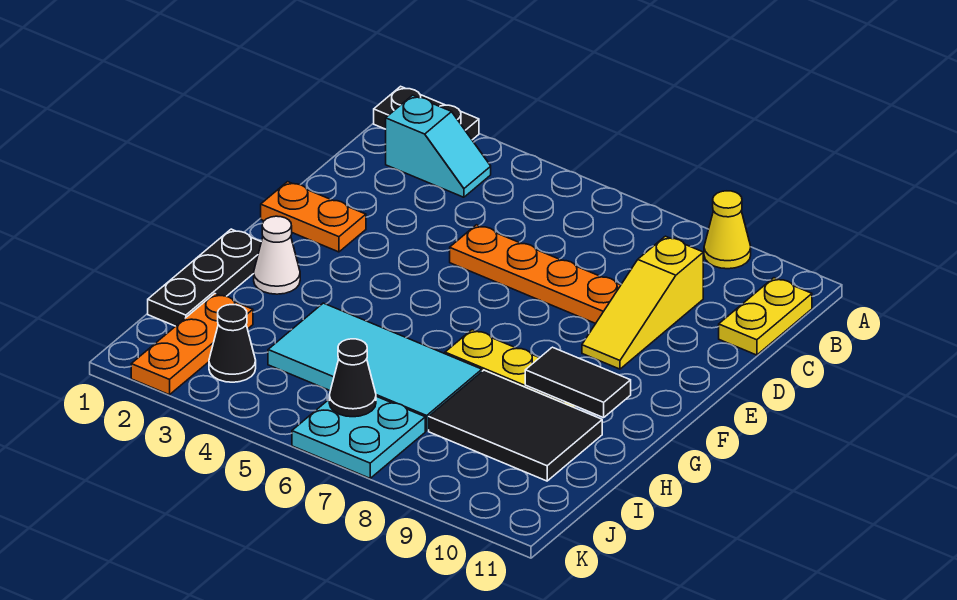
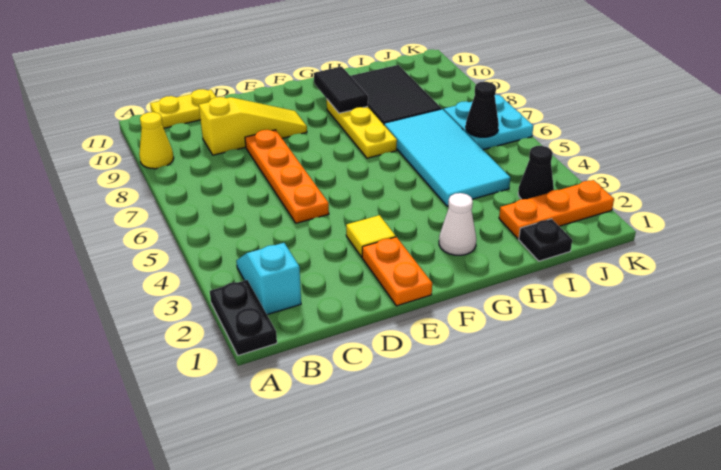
none -> yellow 1x1 tile [346,215,396,257]
black 1x3 plate [148,229,261,326] -> black 1x1 plate [519,219,572,261]

